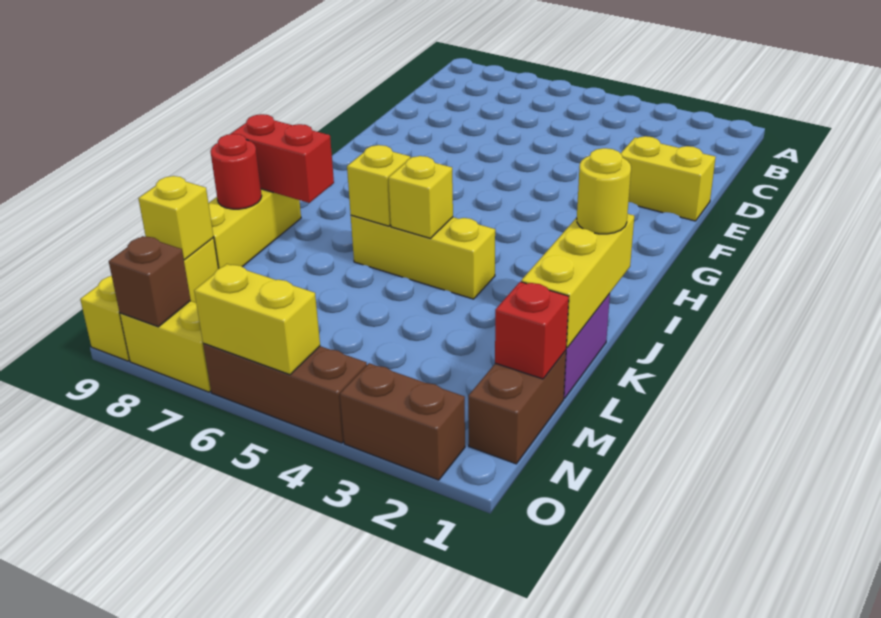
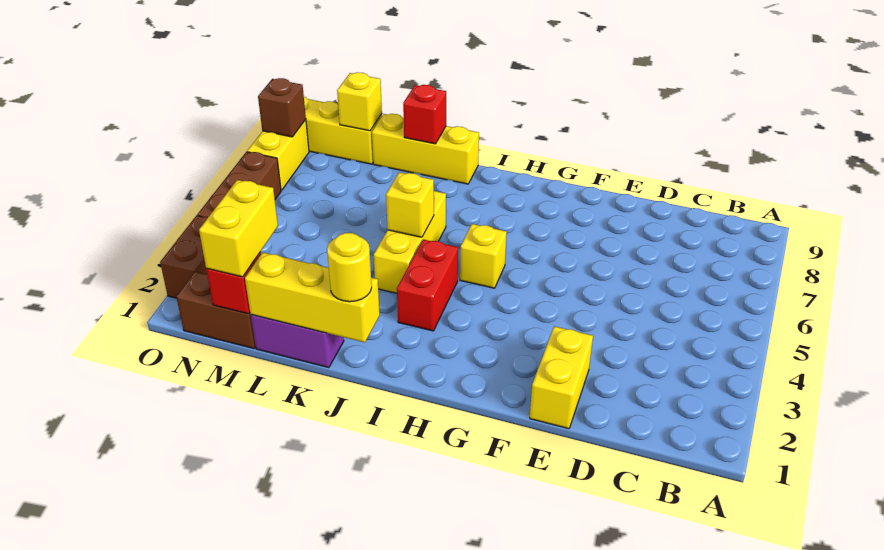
yellow 1x1 brick [347,145,410,226] -> yellow 1x1 brick moved to [460,224,507,288]
red 1x2 brick [231,114,334,203] -> red 1x2 brick moved to [397,239,458,331]
red 1x1 round brick [210,134,262,209] -> red 1x1 brick [403,85,446,144]
yellow 1x2 brick [194,264,320,375] -> yellow 1x2 brick moved to [199,180,278,277]

